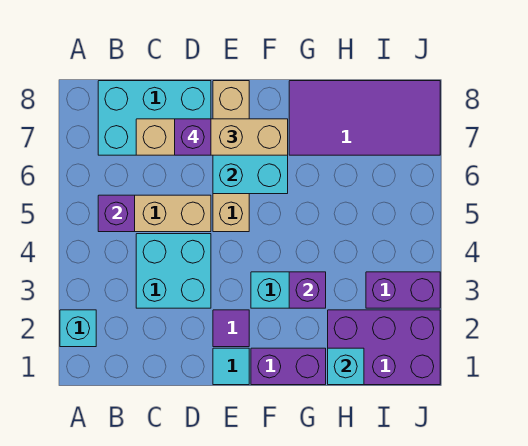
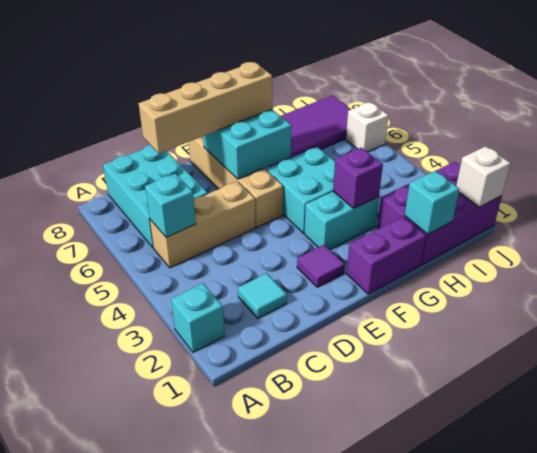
purple 1x1 brick [98,195,135,232] -> cyan 1x1 brick [145,174,196,237]
cyan 2x3 brick [98,81,211,155] -> cyan 2x3 brick turned to [103,145,208,248]
cyan 2x2 brick [136,234,211,308] -> cyan 2x2 brick moved to [266,147,335,233]
purple 1x1 brick [175,119,211,155] -> none
cyan 1x1 tile [213,348,249,385] -> cyan 1x1 tile moved to [238,273,287,318]
purple 1x2 brick [366,272,440,308] -> none
none -> white 1x1 brick [456,146,511,207]
none -> white 1x1 brick [346,102,389,152]

